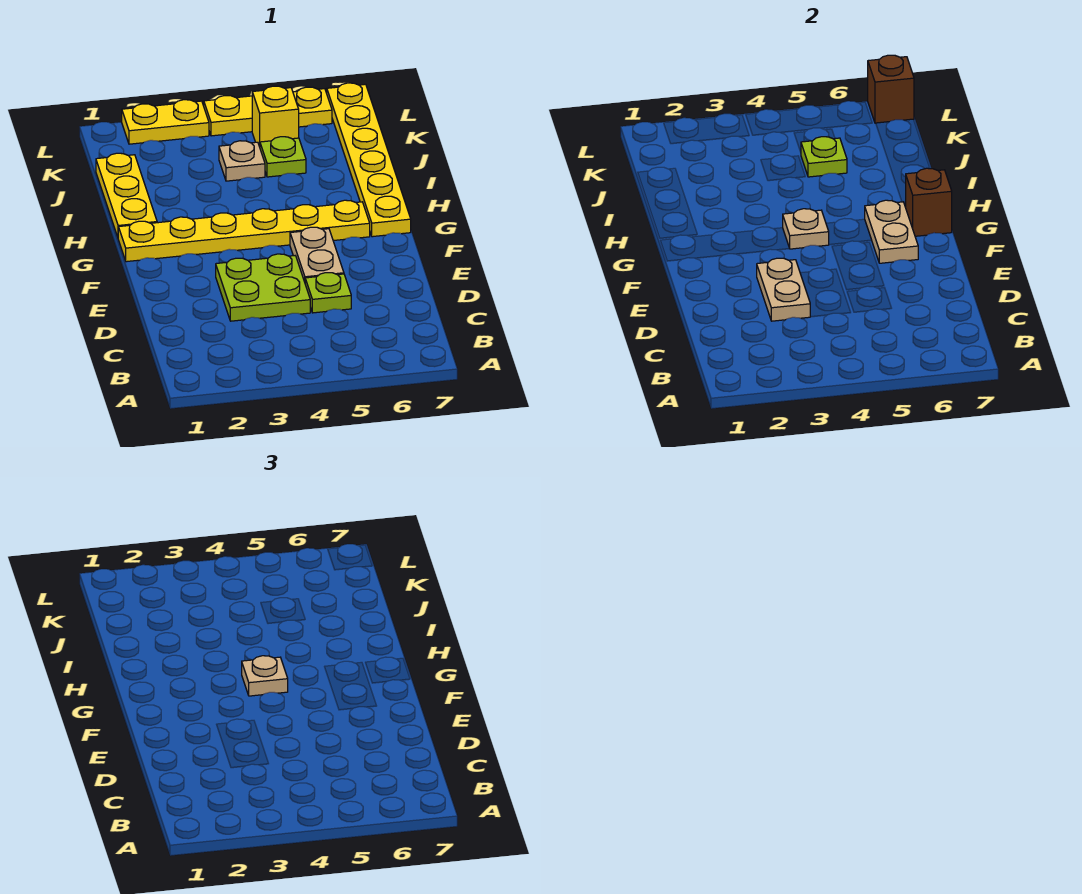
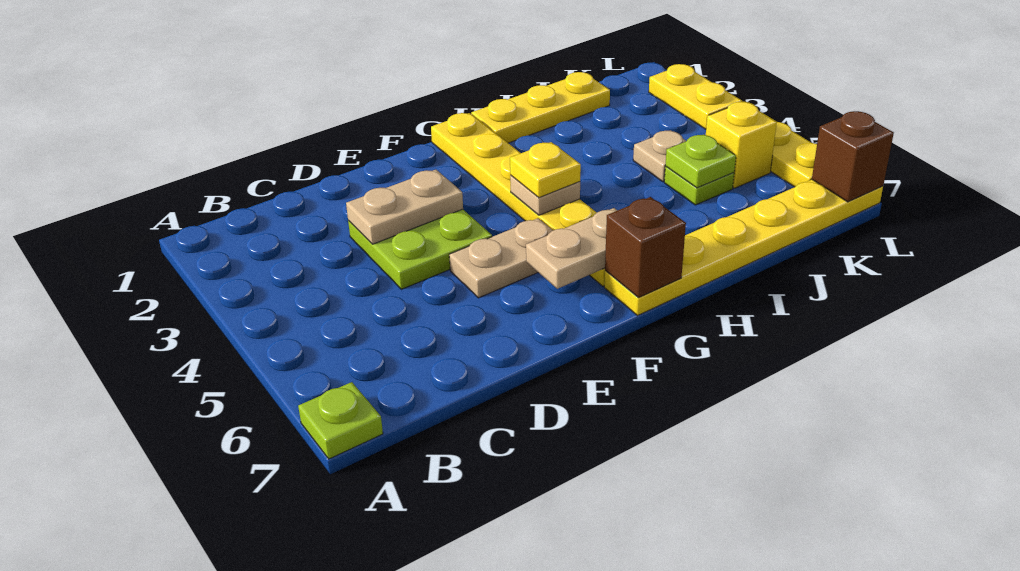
lime 1x1 plate [305,273,351,313] -> lime 1x1 plate moved to [298,382,383,459]
tan 1x1 plate [242,656,288,696] -> yellow 1x1 plate [510,142,581,198]

